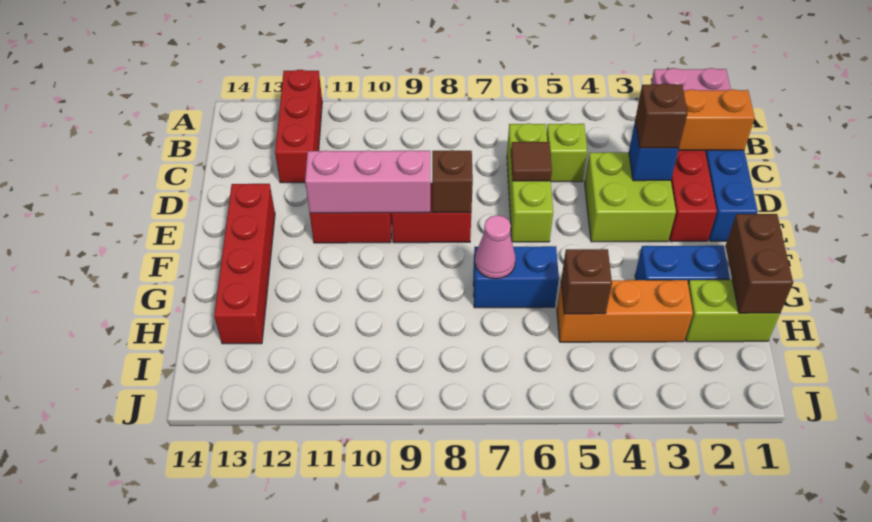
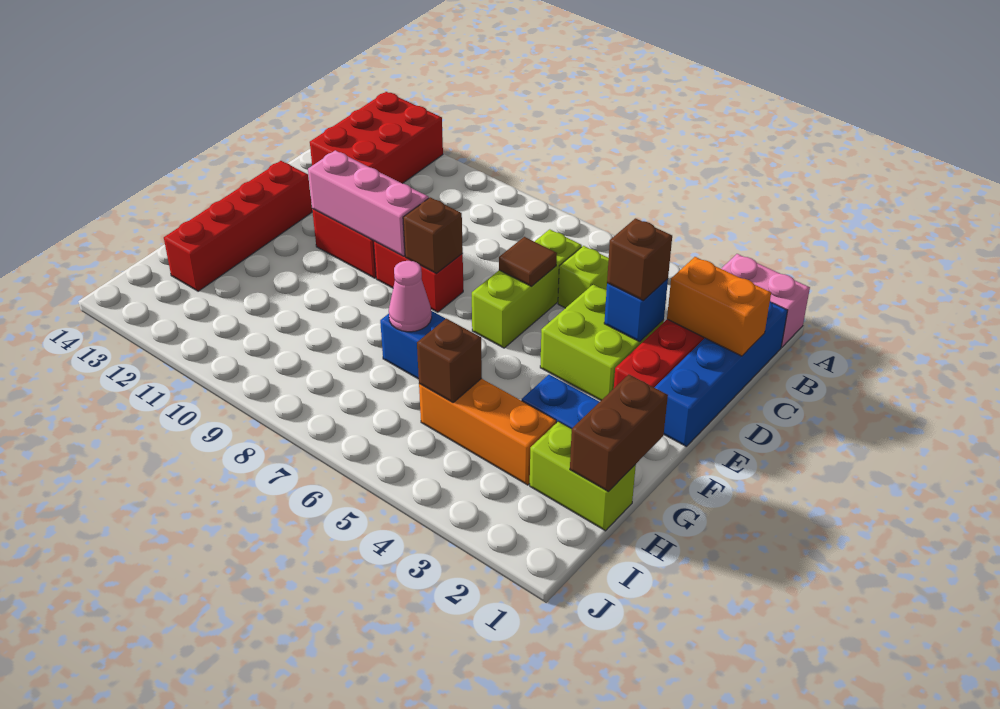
red 1x3 brick [275,70,322,183] -> red 2x3 brick [310,92,443,183]

